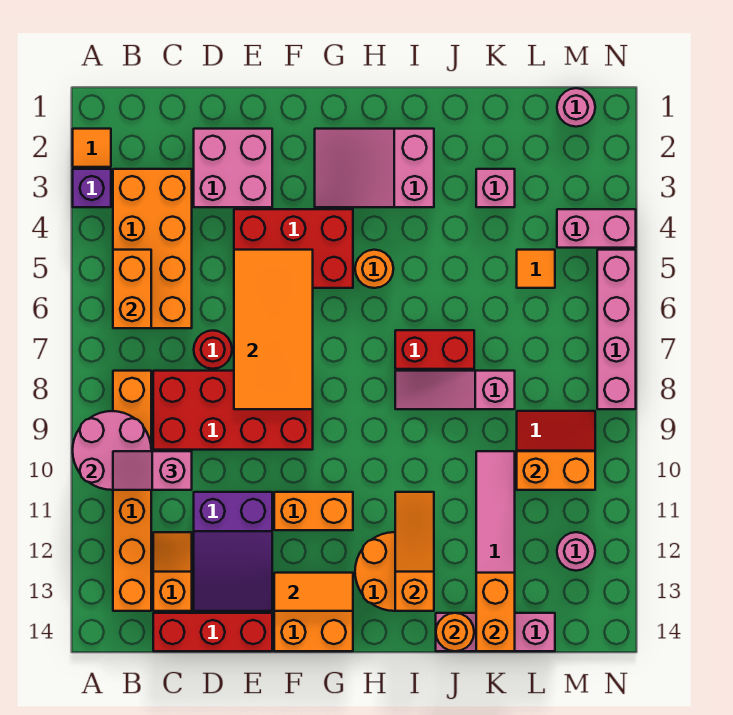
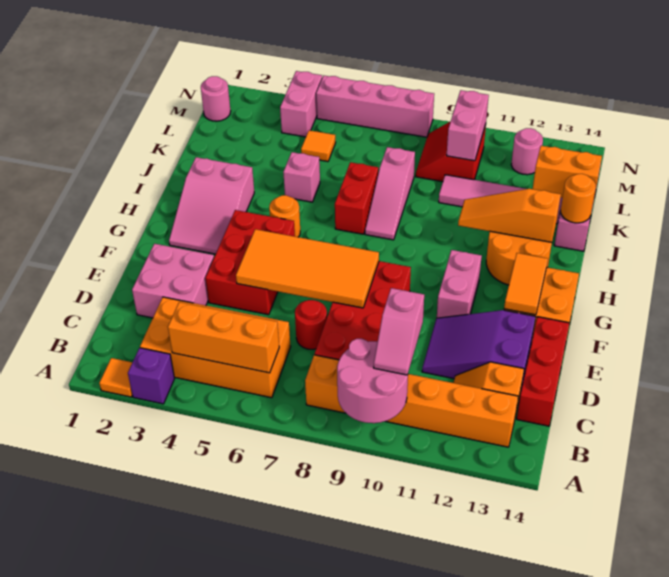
orange 1x2 brick [113,250,151,328] -> orange 1x3 brick [168,302,279,373]
purple 2x3 slope [194,492,272,611] -> purple 2x3 slope turned to [422,310,535,389]
orange 1x2 brick [274,492,353,530] -> pink 1x2 brick [437,250,482,318]
pink 1x1 brick [476,169,515,207] -> pink 1x1 brick moved to [283,152,320,202]
orange 1x2 brick [517,451,595,490] -> pink 1x2 brick [447,90,489,161]

